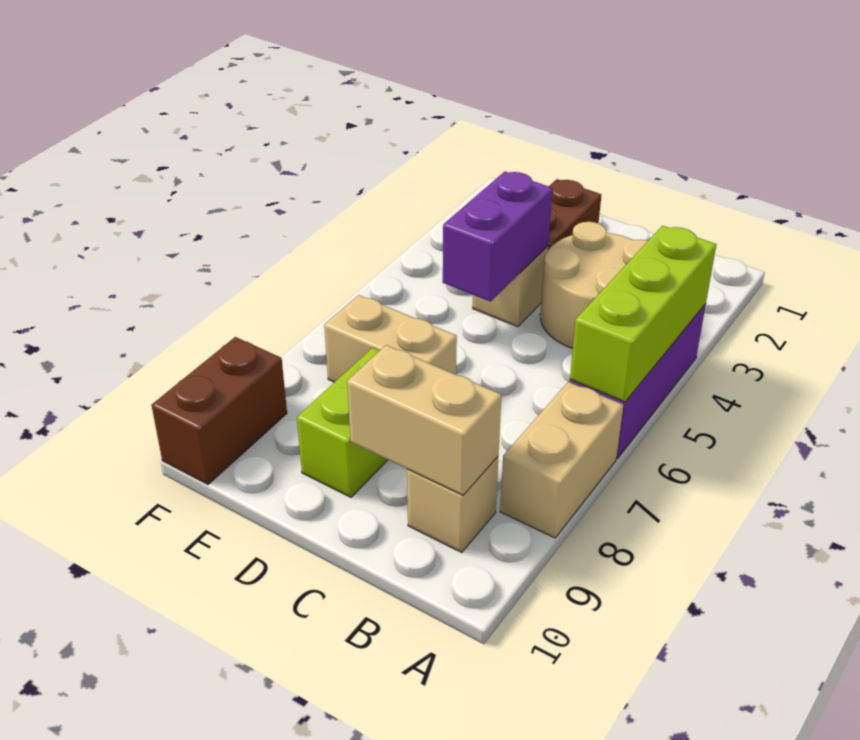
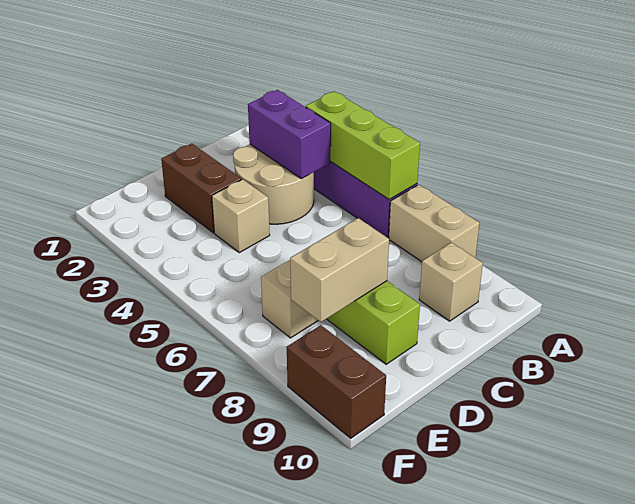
tan 1x2 brick [347,345,501,495] -> tan 1x2 brick moved to [290,218,389,322]
purple 1x2 brick [443,172,553,302] -> purple 1x2 brick moved to [248,90,331,179]

